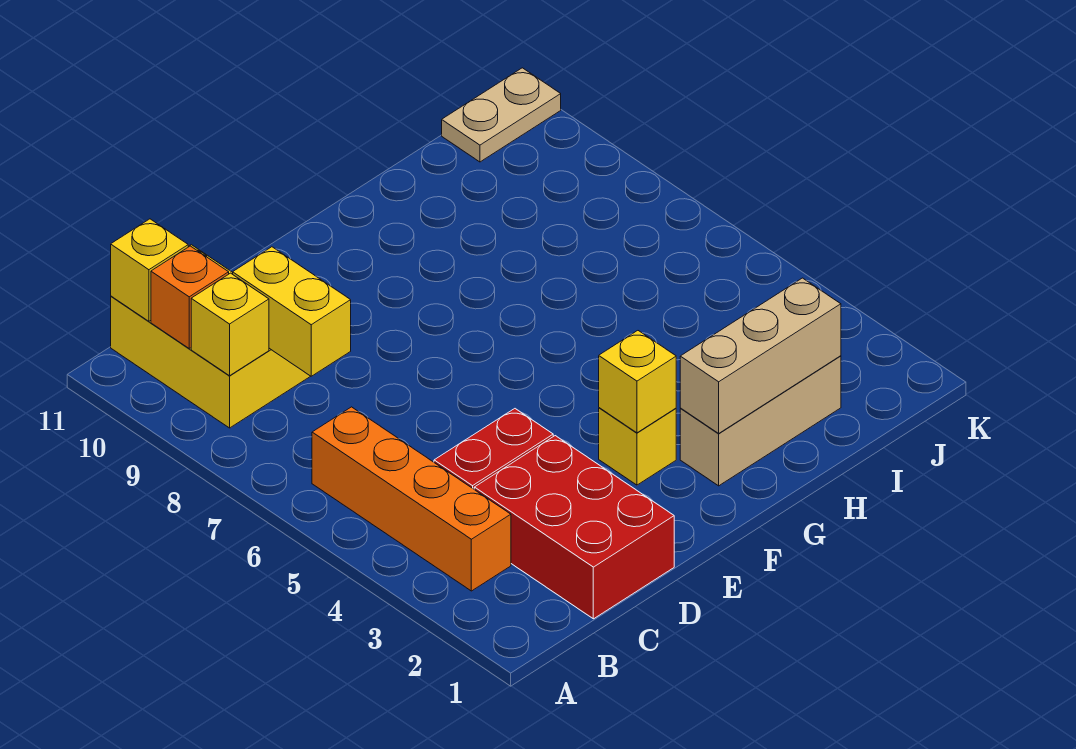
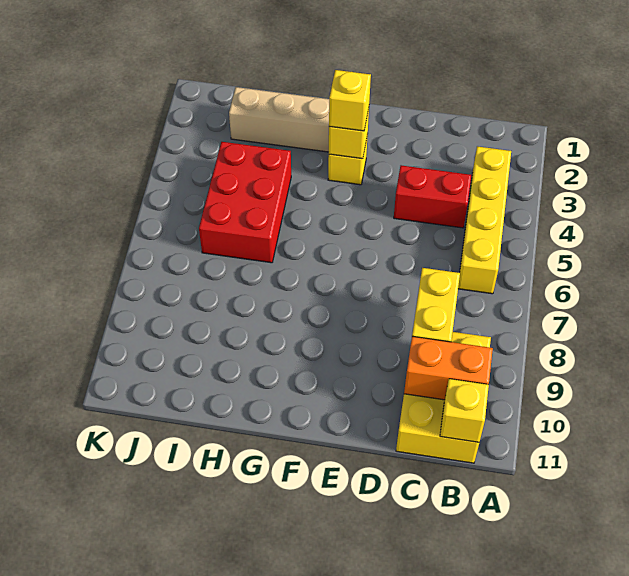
orange 1x4 brick [312,407,511,591] -> yellow 1x4 brick [458,146,511,294]
yellow 1x1 brick [191,273,269,376] -> yellow 1x1 brick moved to [329,70,371,131]
orange 1x1 brick [151,246,229,348] -> orange 1x2 brick [404,336,493,400]
red 2x3 brick [474,436,674,619] -> red 2x3 brick moved to [199,142,291,263]
tan 1x3 brick [680,278,841,433] -> none
tan 1x2 plate [442,68,561,162] -> none

